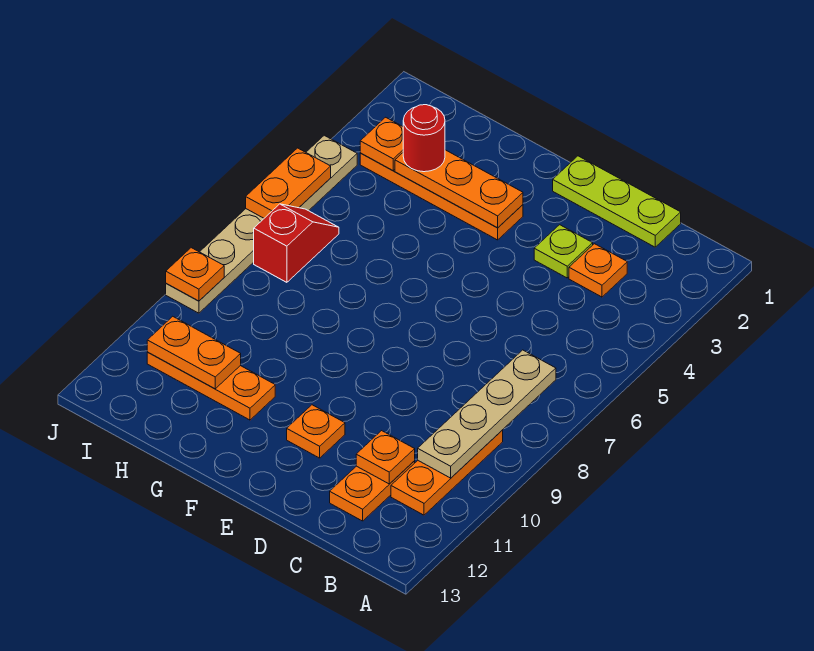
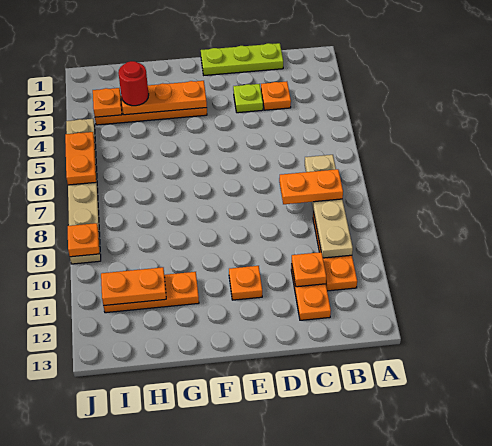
none -> orange 1x2 plate [279,169,343,204]
red 1x2 slope [254,204,339,282] -> none

